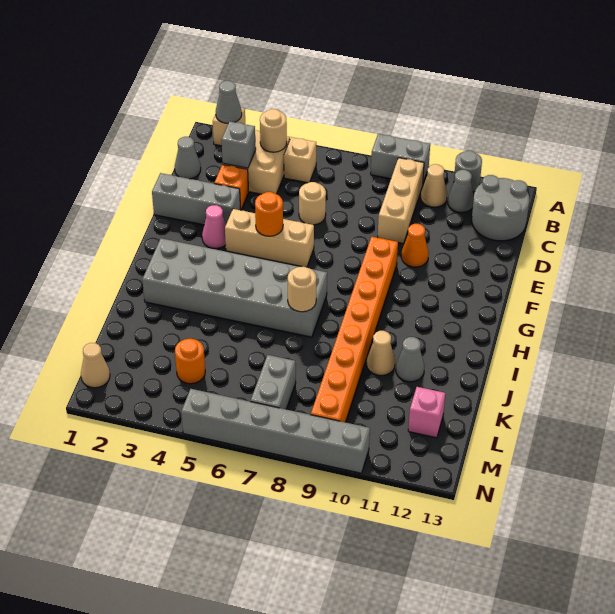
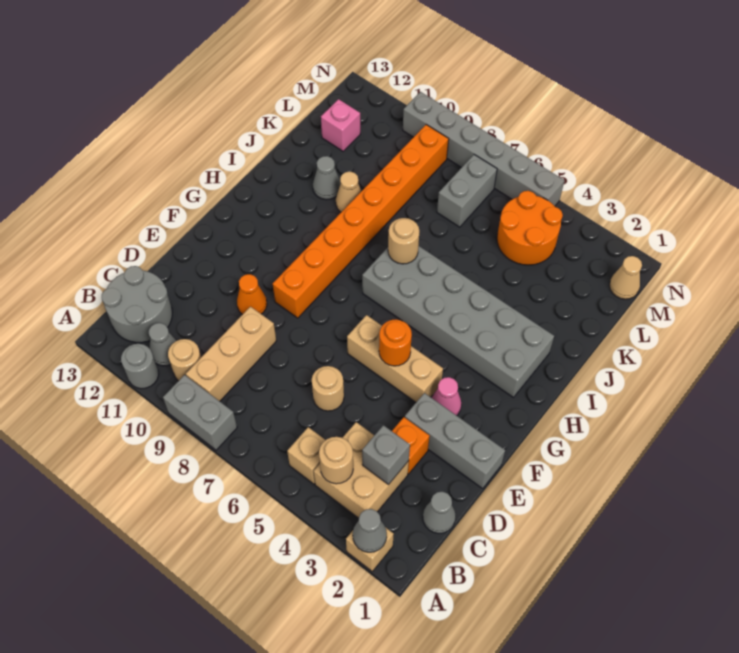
tan 1x1 cone [421,164,447,207] -> tan 1x1 round brick [168,339,201,381]
orange 1x1 round brick [175,339,205,384] -> orange 2x2 round brick [497,191,563,265]

